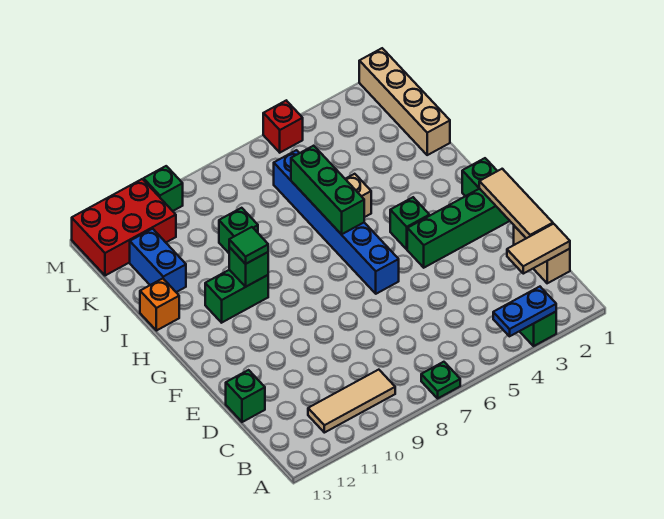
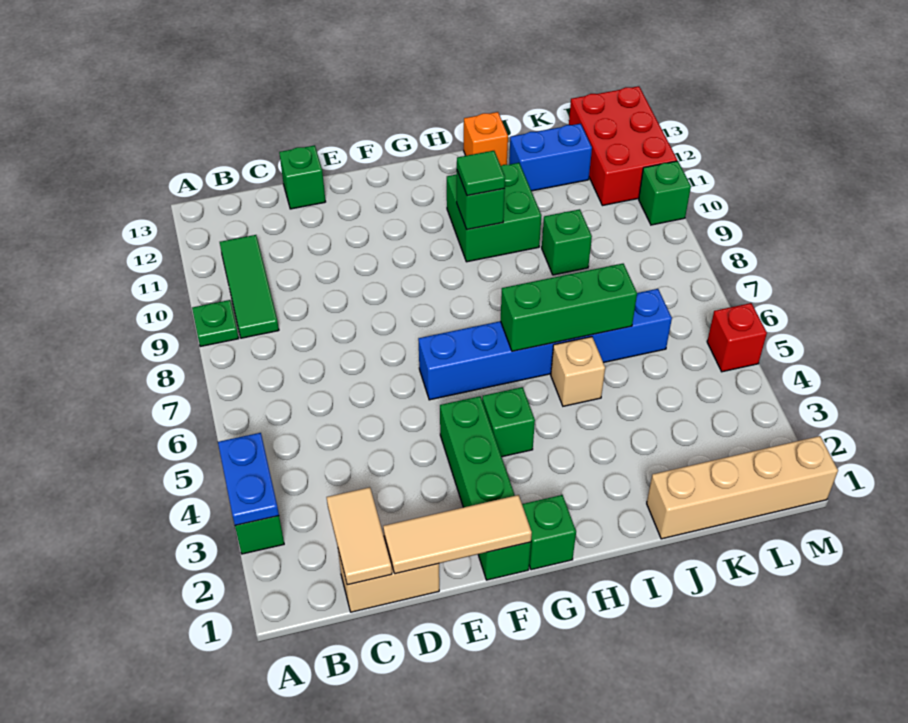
green 1x1 plate [421,362,460,398] -> green 1x1 plate moved to [192,300,239,347]
tan 1x3 tile [308,370,395,433] -> green 1x3 tile [220,235,279,338]
green 1x2 brick [205,270,268,323] -> green 2x2 brick [447,163,542,262]

